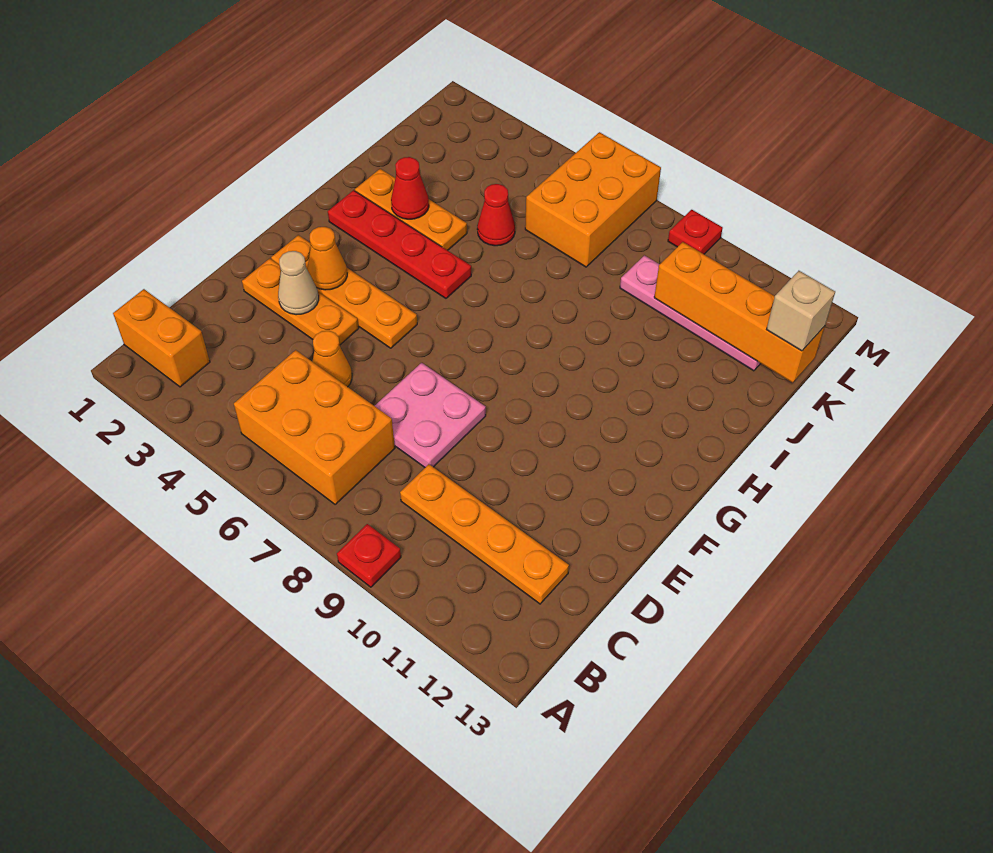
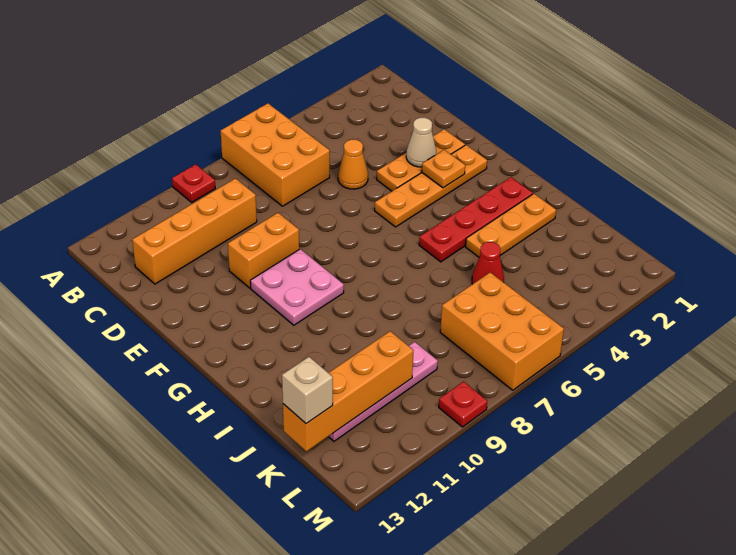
orange 1x2 brick [113,289,210,387] -> orange 1x2 brick moved to [228,213,299,288]
orange 2x3 brick [234,350,395,504] -> orange 2x3 brick turned to [221,103,330,206]
orange 1x4 plate [400,464,569,604] -> orange 1x4 brick [132,178,257,284]
pink 2x2 plate [375,363,486,467] -> pink 2x2 plate moved to [250,249,344,325]
orange 1x1 cone [308,227,347,290] -> orange 1x1 plate [422,150,465,188]
red 1x1 cone [391,157,429,219] -> none

